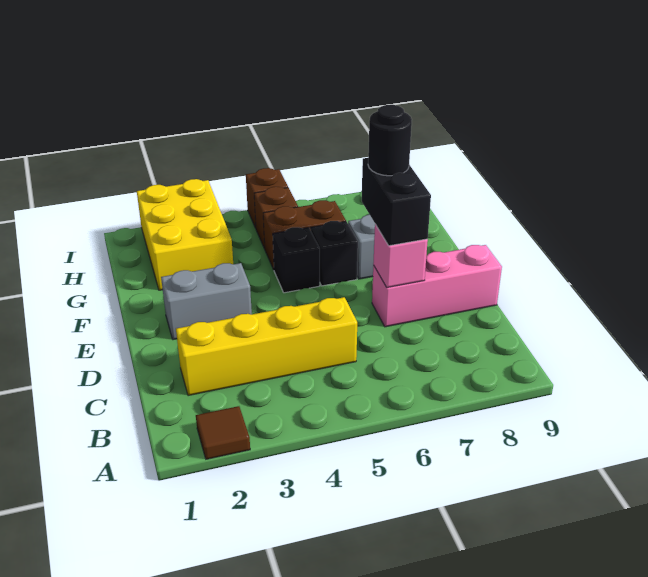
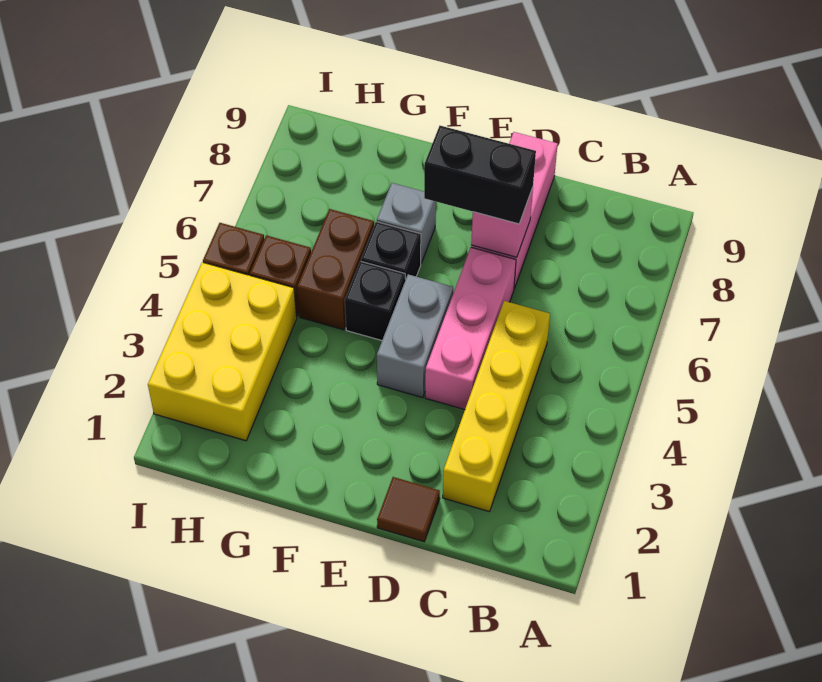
brown 1x1 tile [196,406,250,459] -> brown 1x1 tile moved to [377,477,440,542]
none -> pink 1x3 brick [425,248,516,410]
grey 1x2 brick [161,263,252,340] -> grey 1x2 brick moved to [377,274,453,398]
black 1x1 round brick [368,105,412,176] -> none
yellow 2x3 brick [137,179,233,290] -> yellow 2x3 brick turned to [148,262,297,441]

